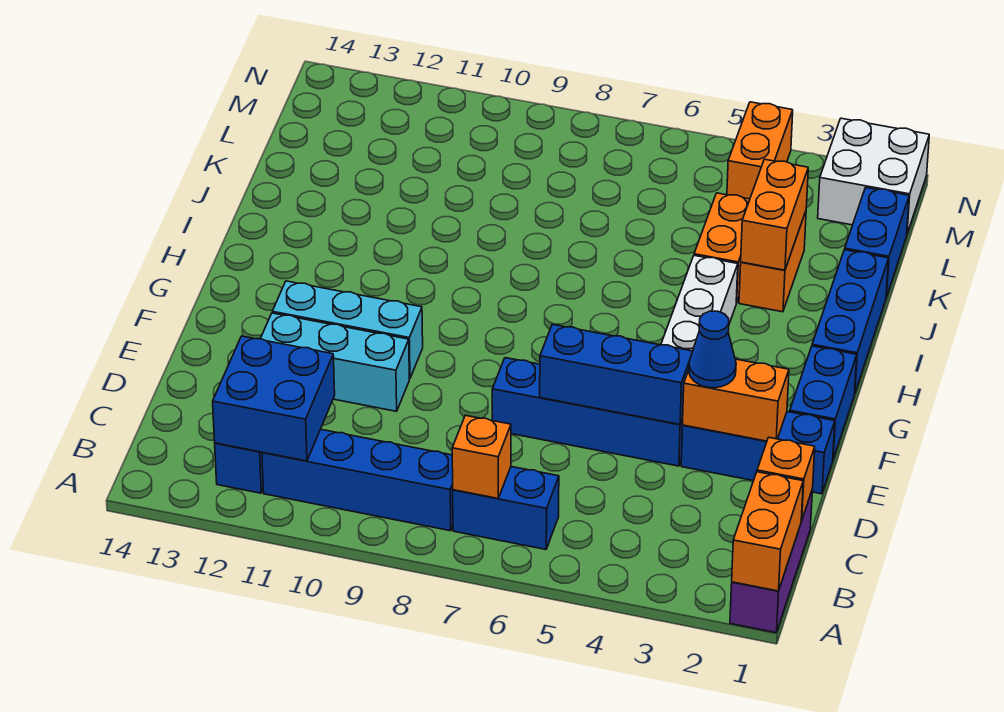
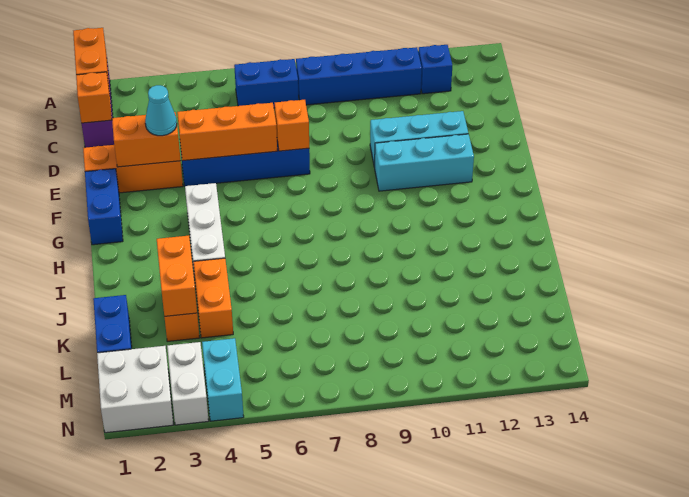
orange 1x1 brick [452,415,511,498] -> orange 1x1 brick moved to [275,100,309,151]
blue 2x2 brick [213,336,335,461] -> none
blue 1x3 brick [681,412,835,494] -> orange 1x3 brick [83,145,183,193]
blue 1x1 cone [689,311,736,388] -> cyan 1x1 cone [145,85,177,136]
blue 1x3 brick [540,324,693,424] -> orange 1x3 brick [177,103,277,161]
blue 1x3 brick [812,250,889,394] -> none
none -> white 1x2 brick [167,342,209,425]
orange 1x2 brick [727,102,793,199] -> cyan 1x2 brick [202,338,244,421]

